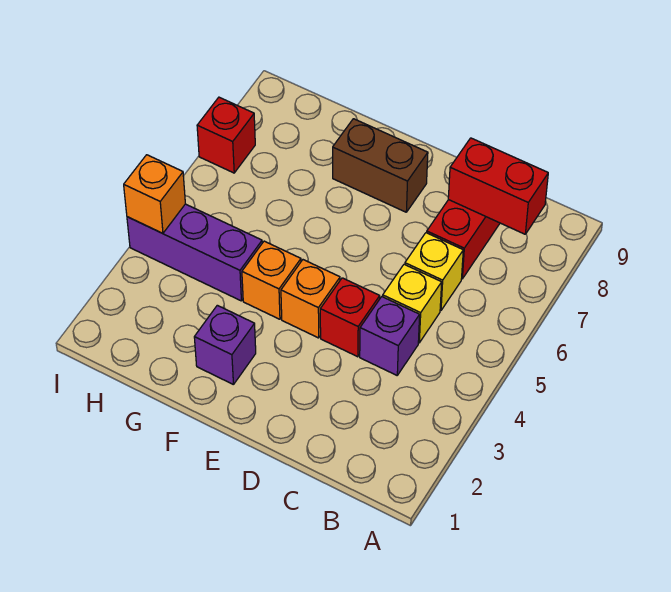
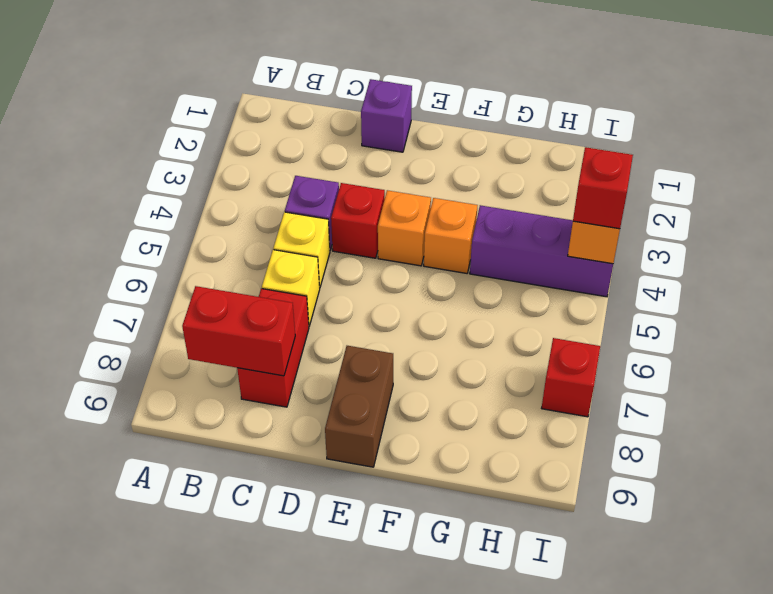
brown 1x2 brick [333,119,428,212] -> brown 1x2 brick turned to [325,346,393,467]
purple 1x1 brick [194,305,256,385] -> purple 1x1 brick moved to [361,79,412,152]
none -> red 1x1 brick [573,147,633,229]

